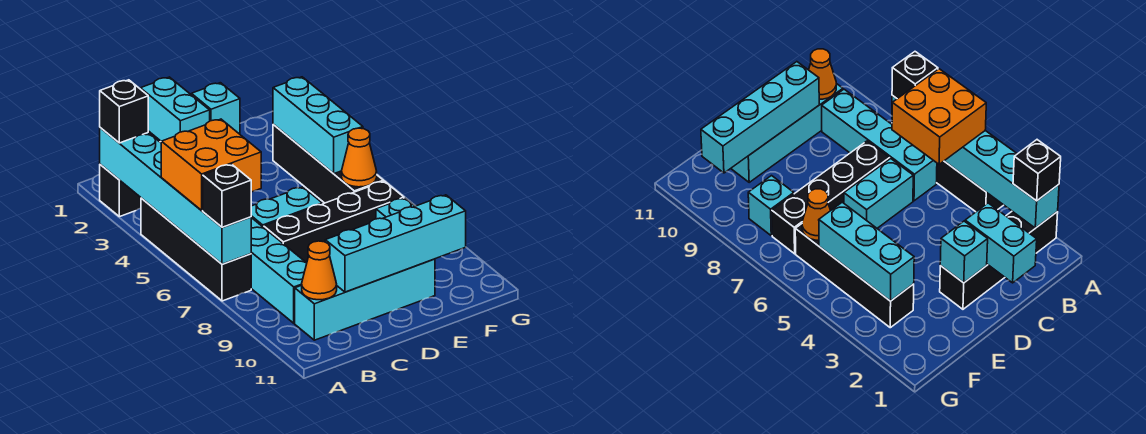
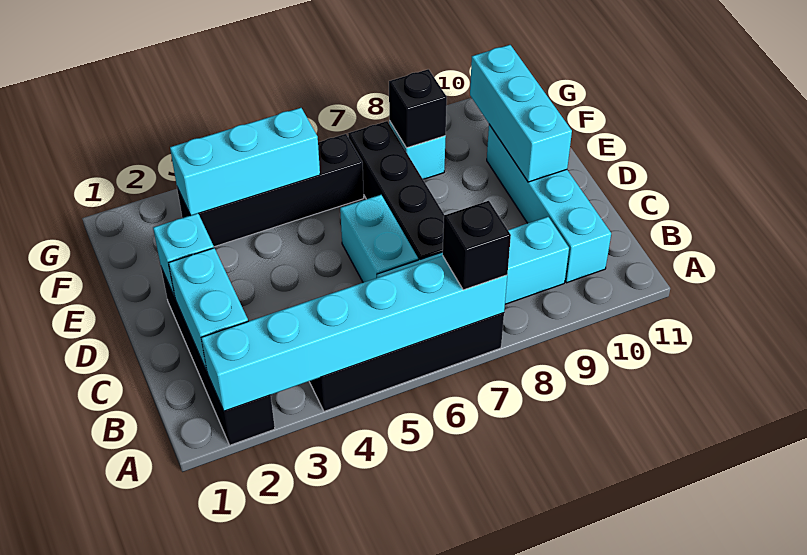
black 1x1 brick [100,80,148,143] -> black 1x1 brick moved to [389,69,447,148]
orange 2x2 brick [161,119,261,211] -> none
orange 1x1 cone [302,241,337,300] -> none
cyan 1x2 brick [140,77,210,141] -> cyan 1x2 brick turned to [169,248,248,371]
cyan 1x4 brick [325,195,466,292] -> cyan 1x3 brick [470,45,572,182]
orange 1x1 cone [342,128,377,187] -> none

